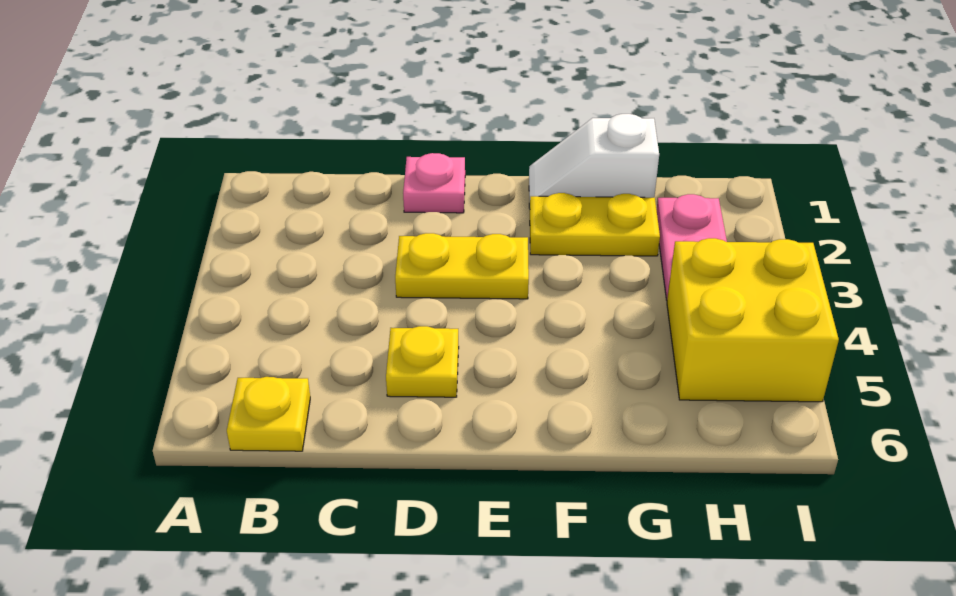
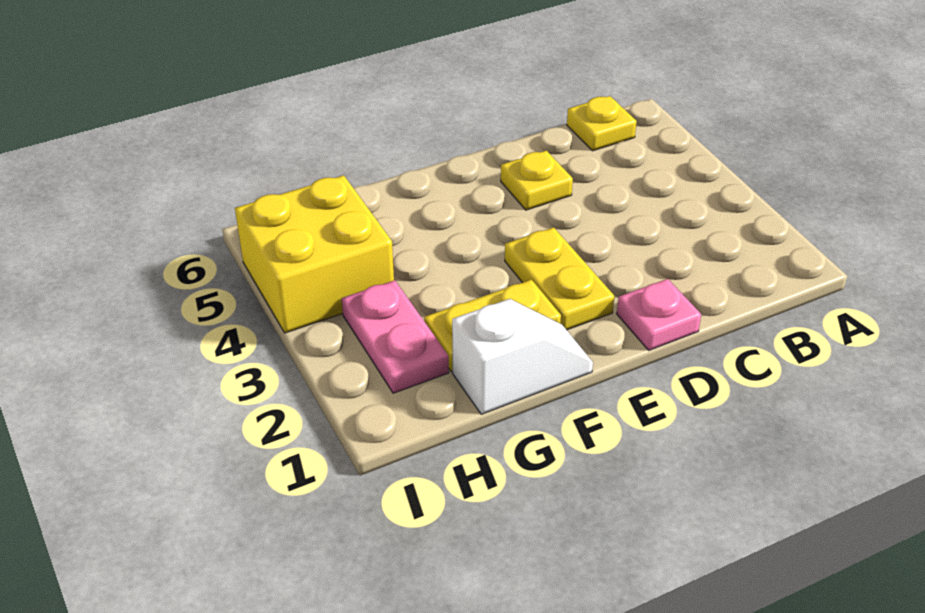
yellow 1x2 plate [395,233,529,299] -> yellow 1x2 plate turned to [505,227,614,330]

